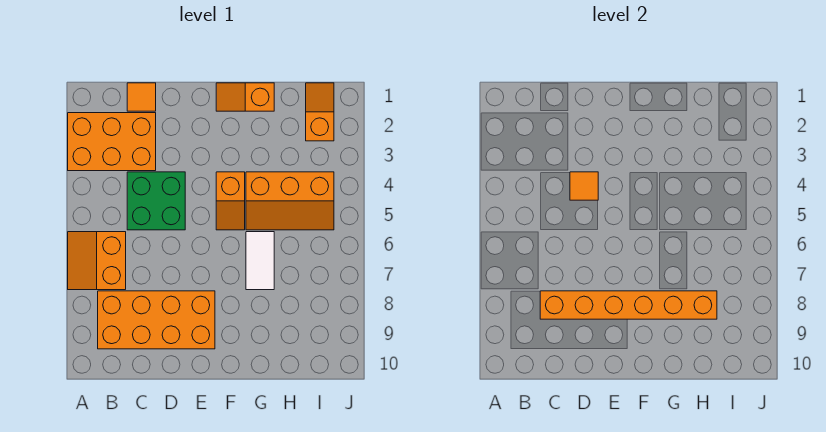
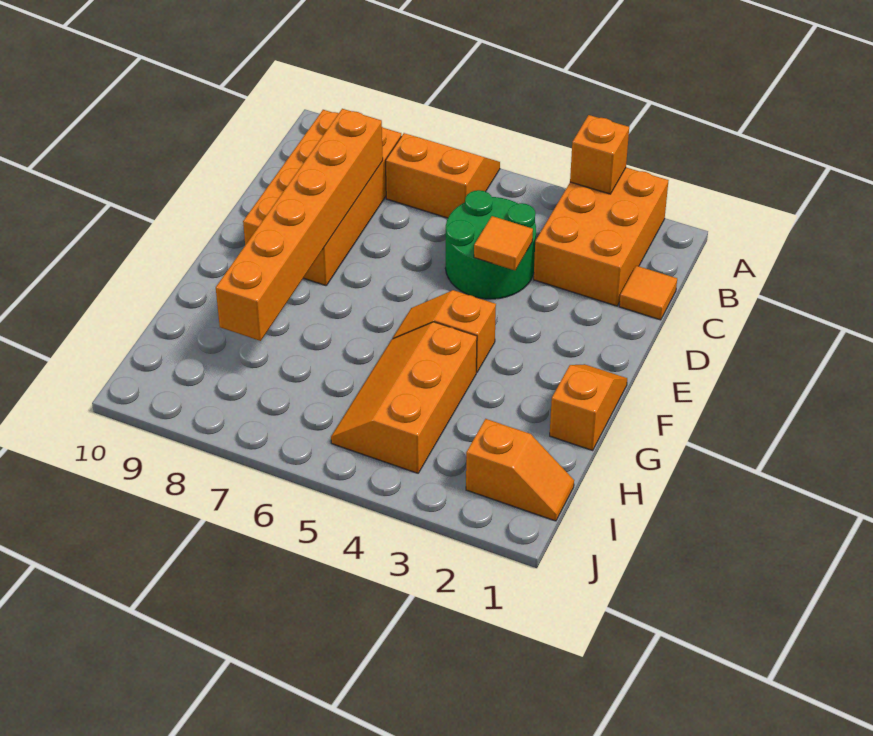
none -> orange 1x1 brick [570,115,629,194]
green 2x2 brick [127,172,185,230] -> green 2x2 round brick [445,190,536,299]
white 1x2 tile [246,232,274,290] -> none

